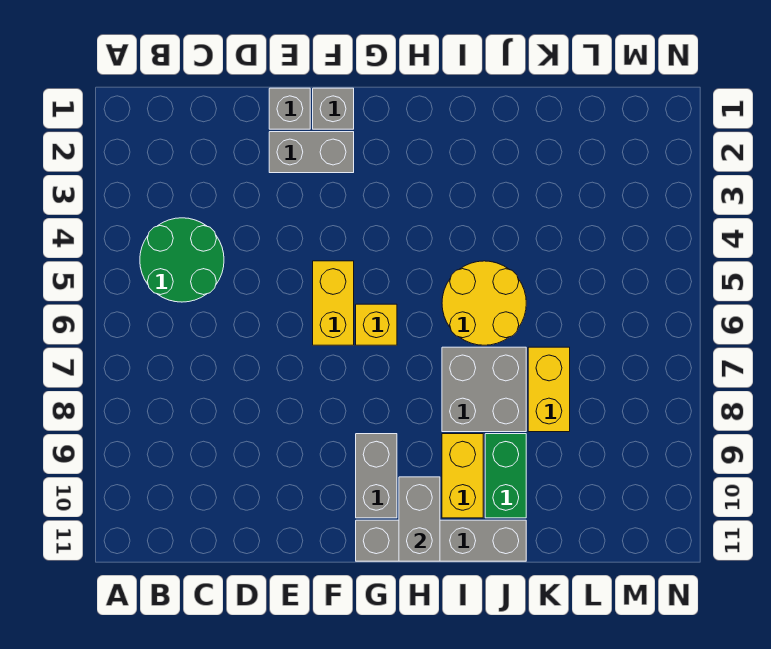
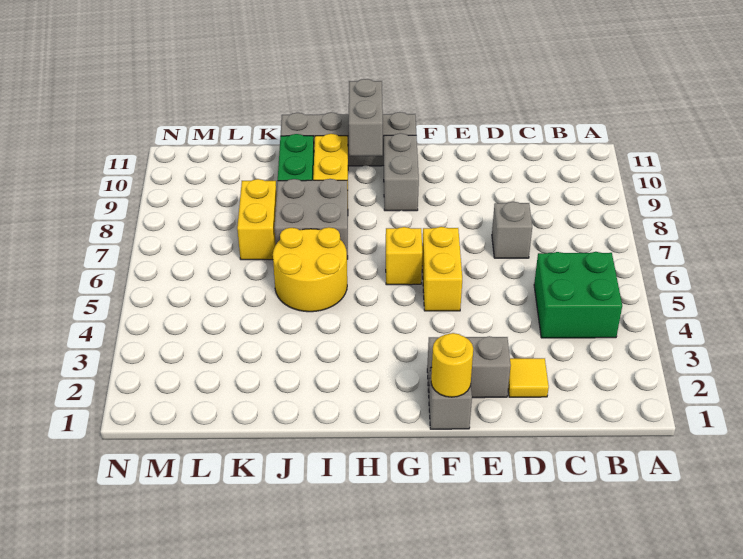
green 2x2 round brick [140,218,224,302] -> green 2x2 brick [534,252,622,338]
none -> yellow 1x1 tile [508,358,549,397]
grey 1x1 brick [269,88,310,129] -> grey 1x1 brick moved to [492,202,532,258]
none -> yellow 1x1 round brick [431,333,473,397]

